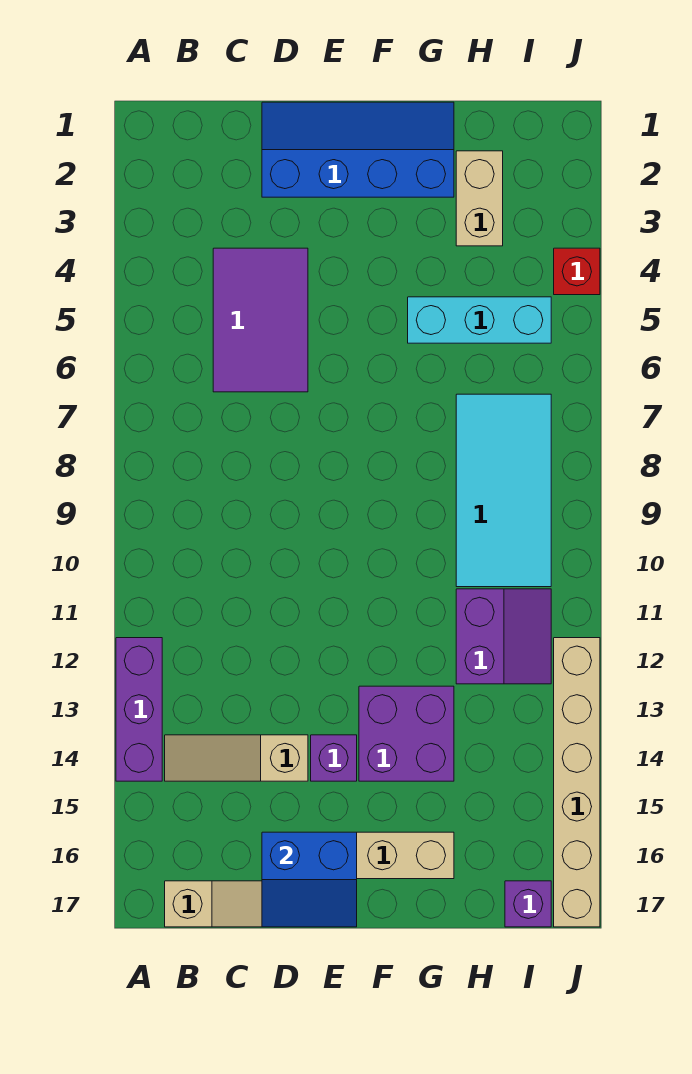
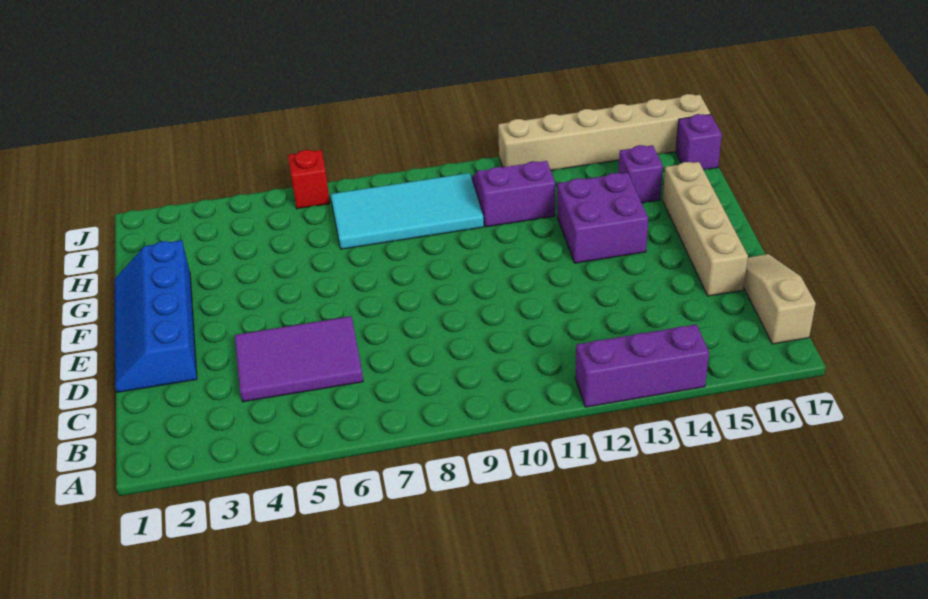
tan 1x3 slope [165,735,308,781] -> none
blue 2x2 slope [262,832,357,927] -> none
purple 1x1 brick [311,735,357,781] -> purple 1x1 brick moved to [619,145,663,203]
cyan 1x3 brick [408,297,551,343] -> none
tan 1x2 brick [456,151,503,246] -> none
red 1x1 brick [554,248,600,295] -> red 1x1 brick moved to [288,150,330,209]

